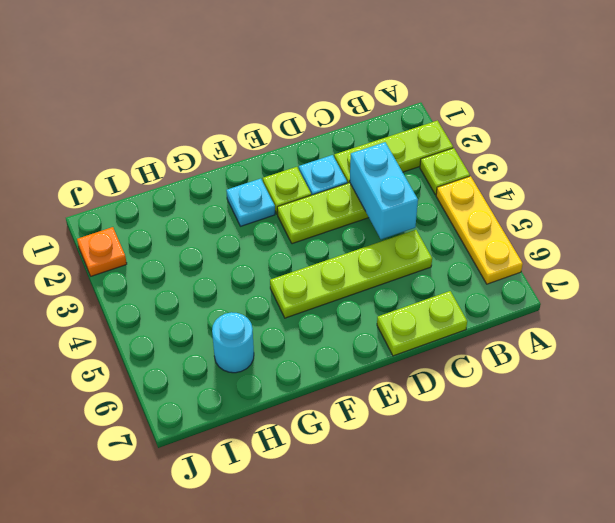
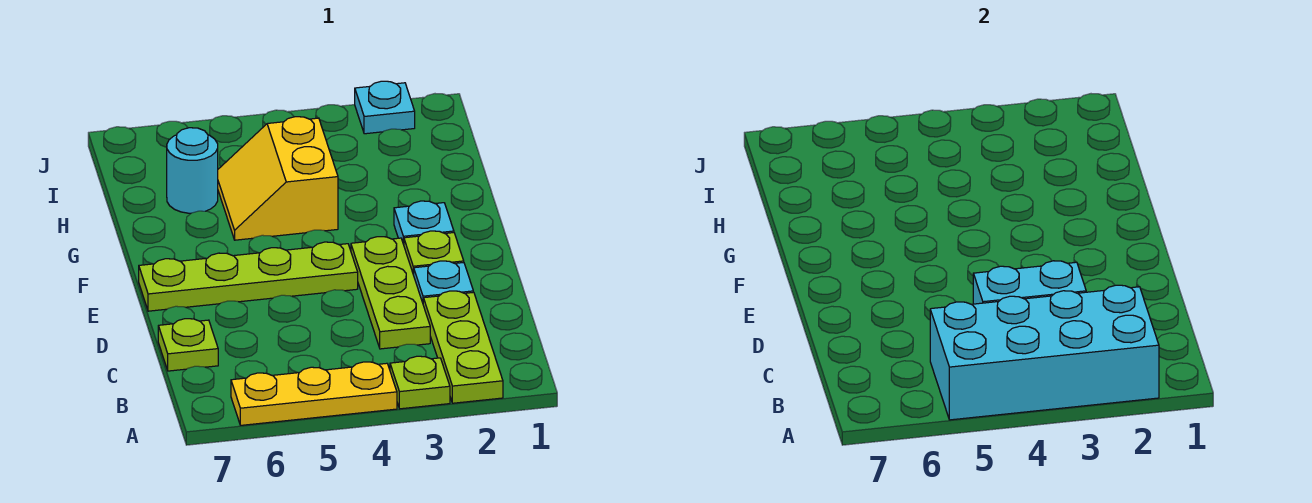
none -> cyan 2x4 brick [930,285,1159,420]
lime 1x4 plate [270,230,432,318] -> lime 1x4 plate turned to [139,242,358,311]
lime 1x2 plate [377,291,467,356] -> lime 1x1 plate [158,319,218,371]
none -> yellow 2x2 slope [218,117,338,240]
orange 1x1 plate [77,227,127,276] -> cyan 1x1 plate [355,81,415,134]

